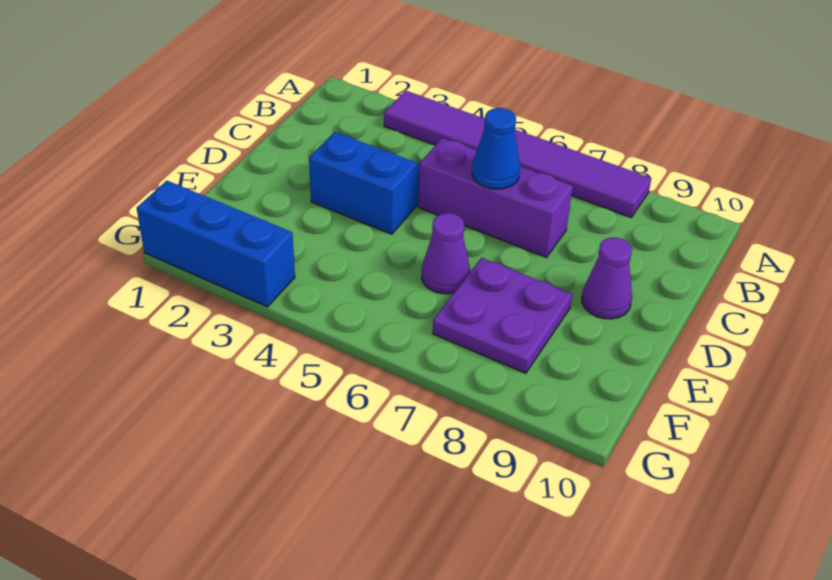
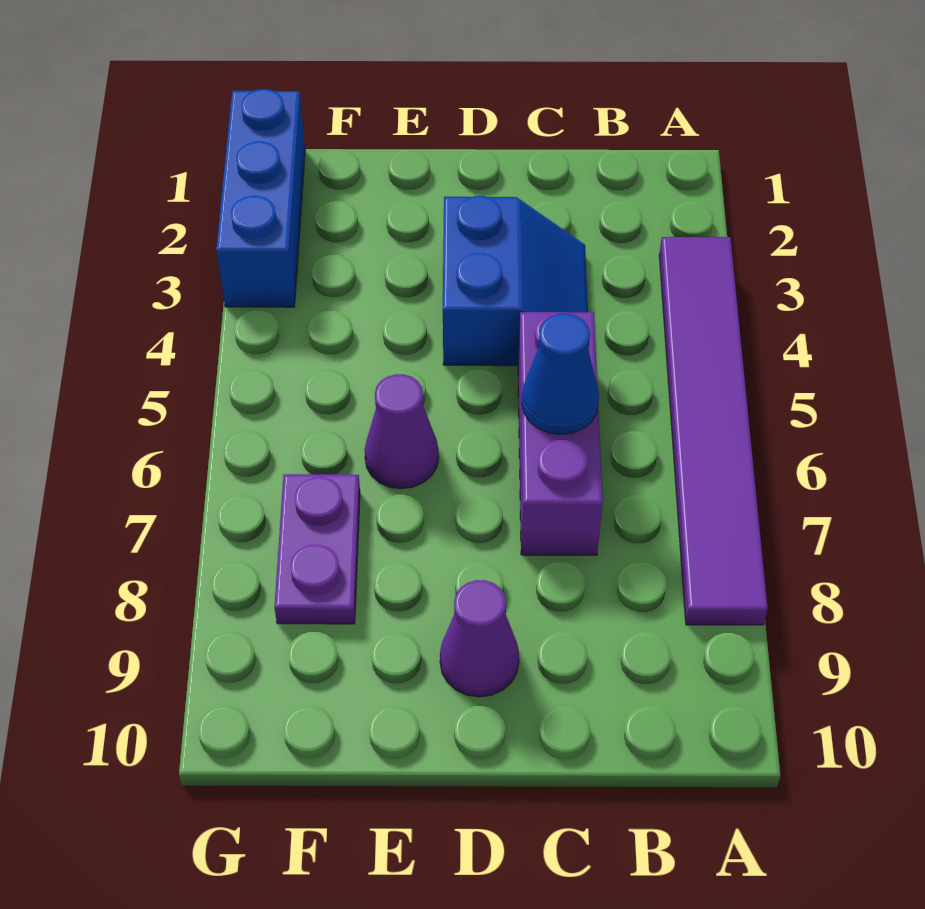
purple 2x2 plate [433,258,572,373] -> purple 1x2 plate [275,474,360,624]

